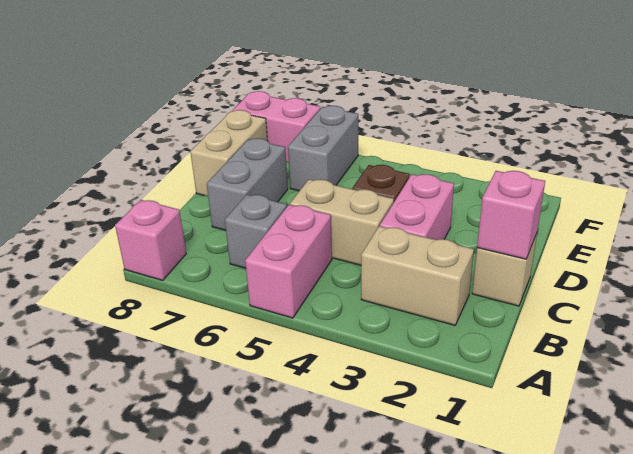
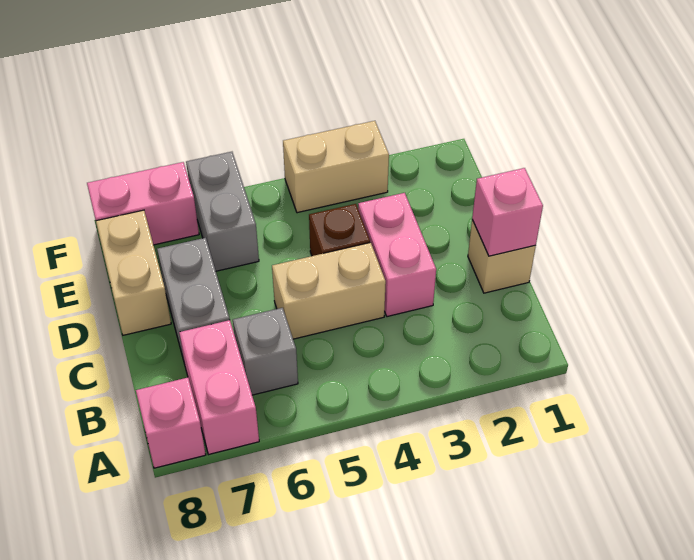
pink 1x2 brick [245,205,332,318] -> pink 1x2 brick moved to [179,320,259,454]
tan 1x2 brick [361,226,474,325] -> tan 1x2 brick moved to [283,121,389,213]

